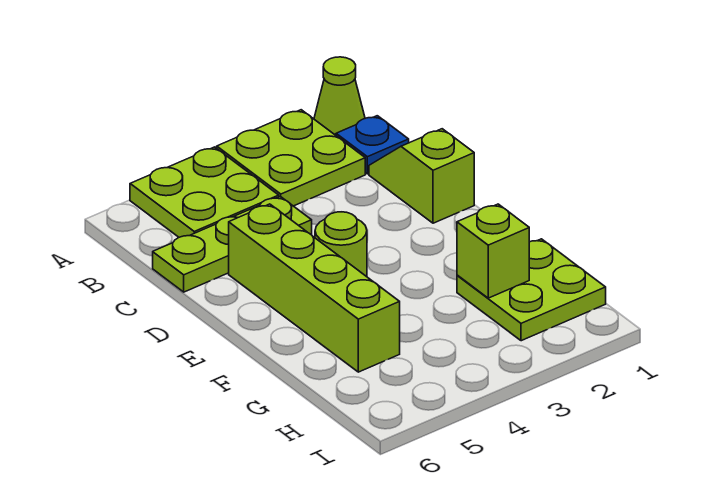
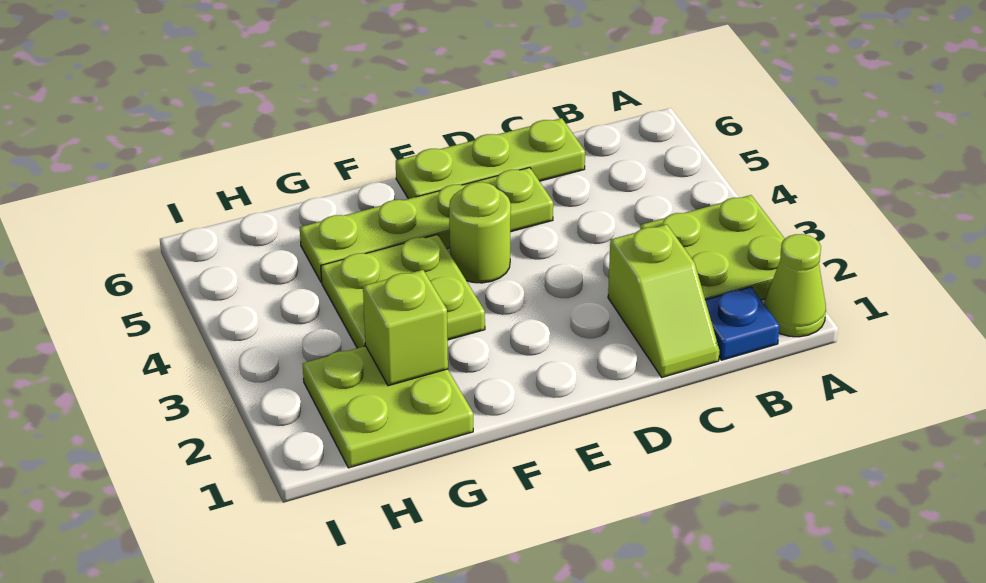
lime 2x2 plate [130,147,279,237] -> lime 2x2 plate moved to [321,235,485,348]
lime 1x2 slope [369,129,474,223] -> lime 1x2 slope turned to [608,224,719,377]
lime 1x3 plate [153,196,312,292] -> lime 1x3 plate turned to [396,118,585,199]
lime 1x4 brick [229,204,400,372] -> lime 1x4 plate [300,167,553,282]

